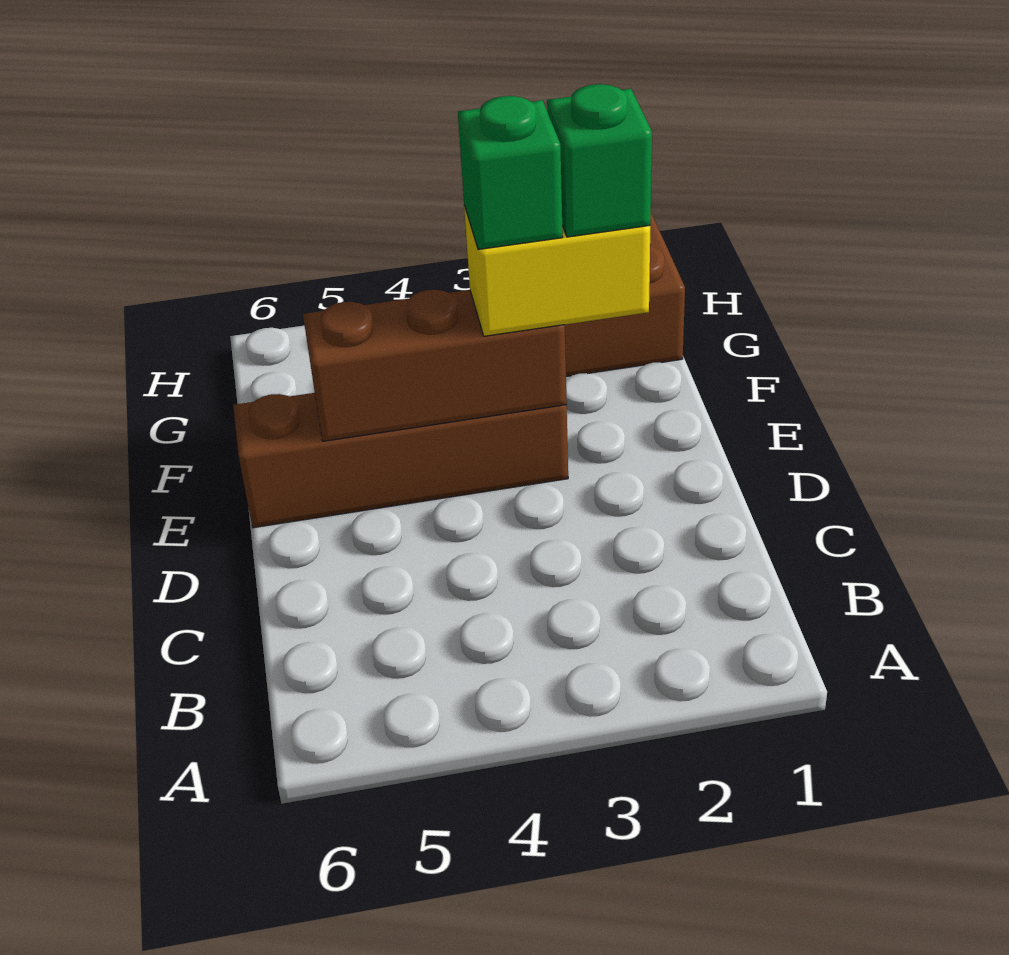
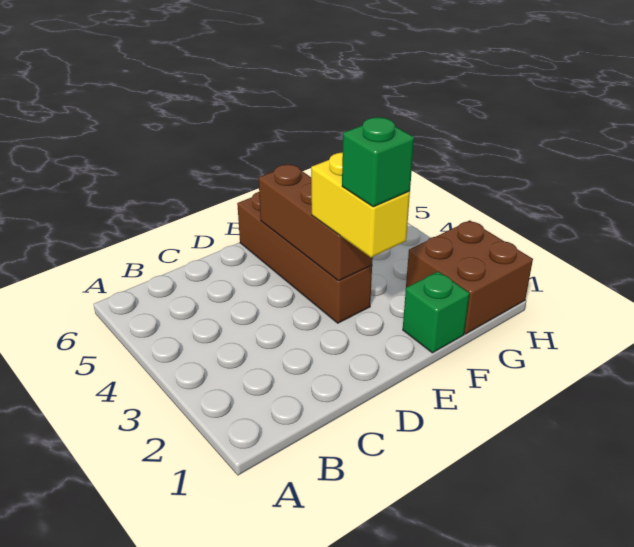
green 1x1 brick [458,96,563,249] -> green 1x1 brick moved to [403,272,470,353]

